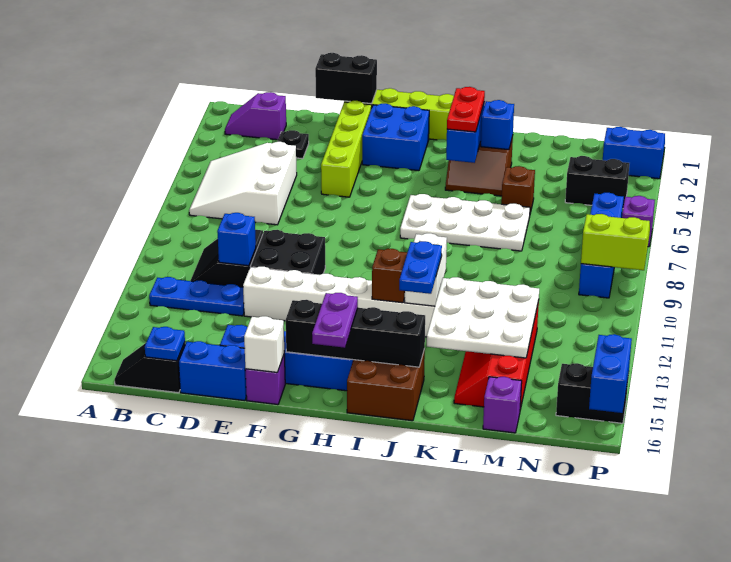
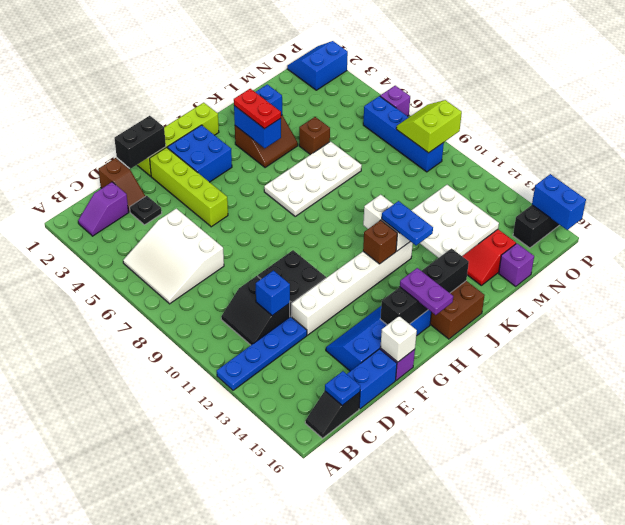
blue 1x3 plate [149,277,244,316] -> blue 1x4 plate [217,316,307,390]
none -> brown 1x2 slope [98,158,145,212]
black 1x2 brick [565,156,629,207] -> none

